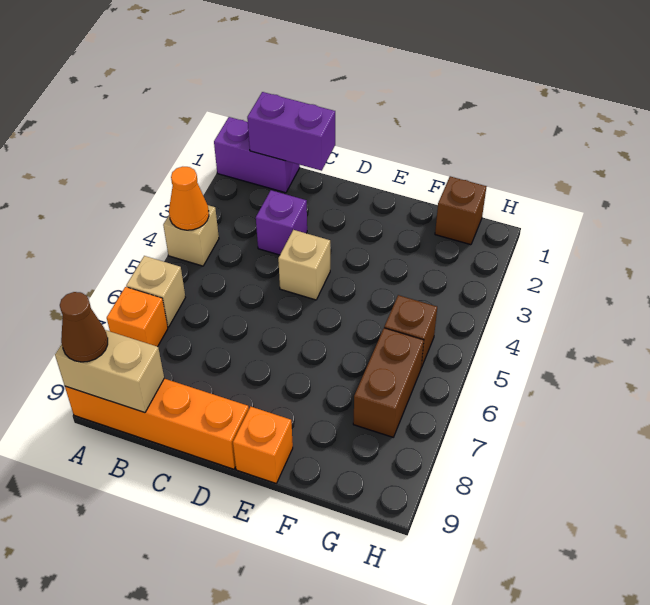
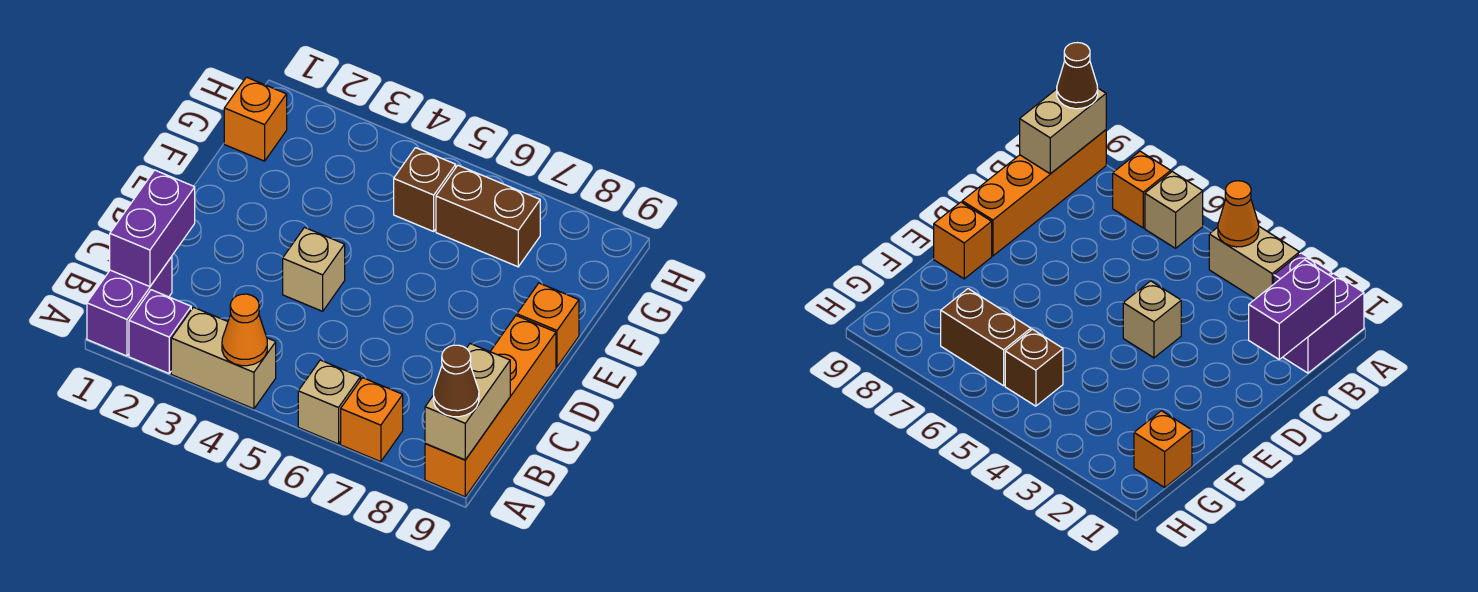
tan 1x1 brick [163,205,219,266] -> tan 1x2 brick [171,307,276,409]
purple 1x1 brick [256,190,307,255] -> purple 1x1 brick moved to [129,290,191,373]
brown 1x1 brick [435,176,487,245] -> orange 1x1 brick [224,77,287,161]

